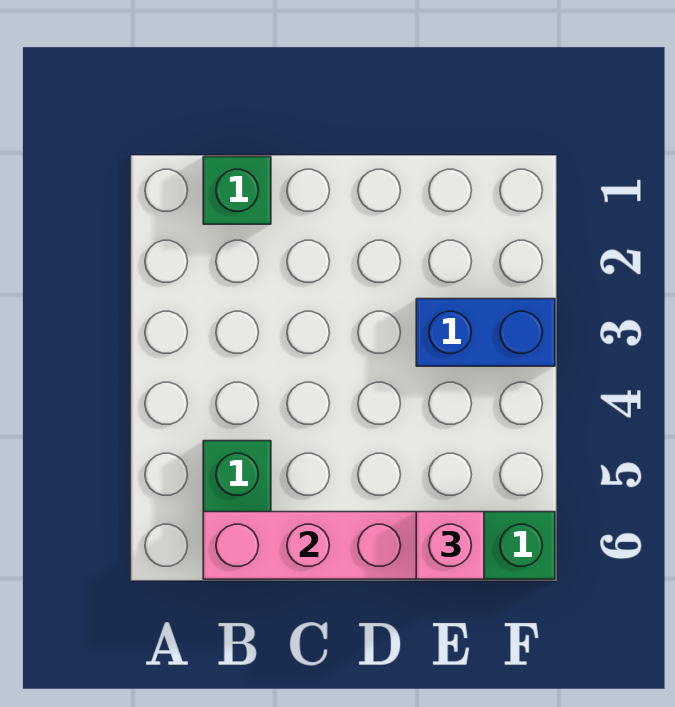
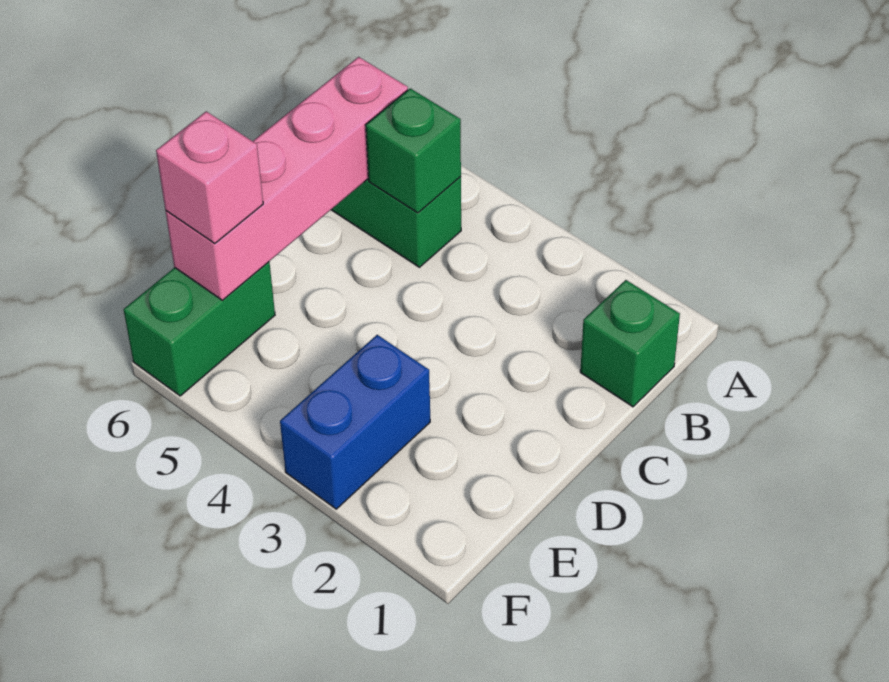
none -> green 1x1 brick [366,88,461,213]

